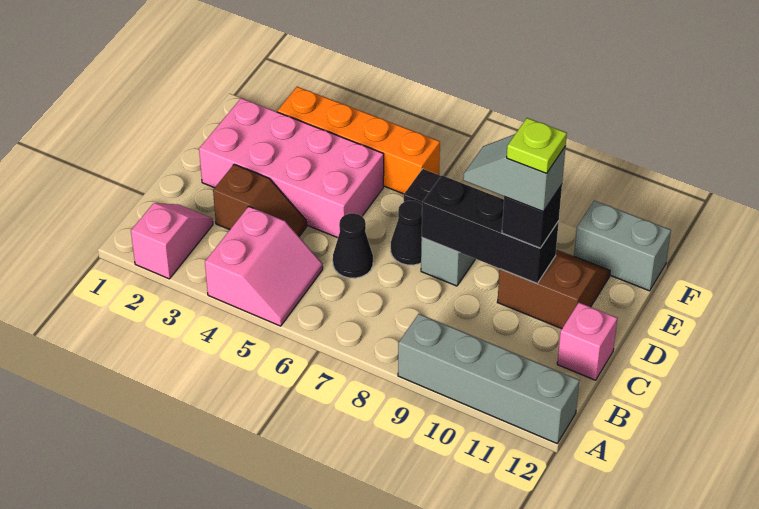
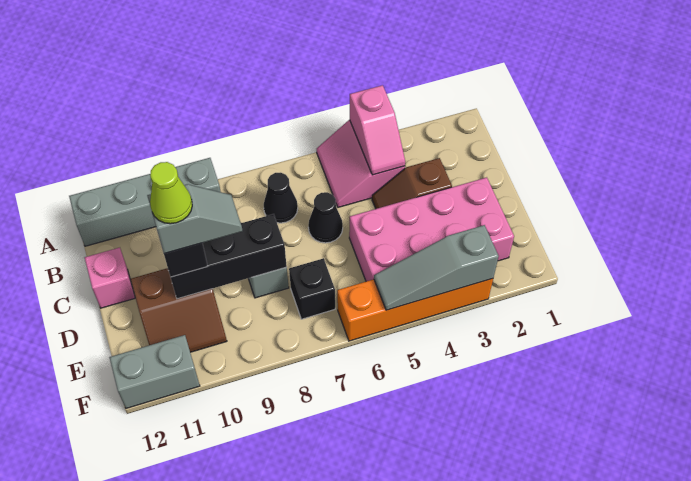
pink 1x2 slope [131,203,213,279] -> pink 1x2 slope moved to [350,85,405,175]
black 1x1 cone [391,201,422,265] -> black 1x1 cone moved to [264,173,298,223]
lime 1x1 plate [507,118,567,173] -> lime 1x1 cone [150,162,192,224]
none -> grey 1x3 slope [374,225,499,310]

